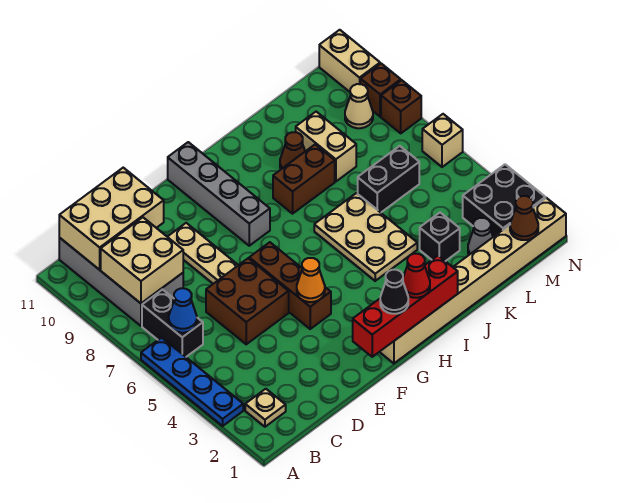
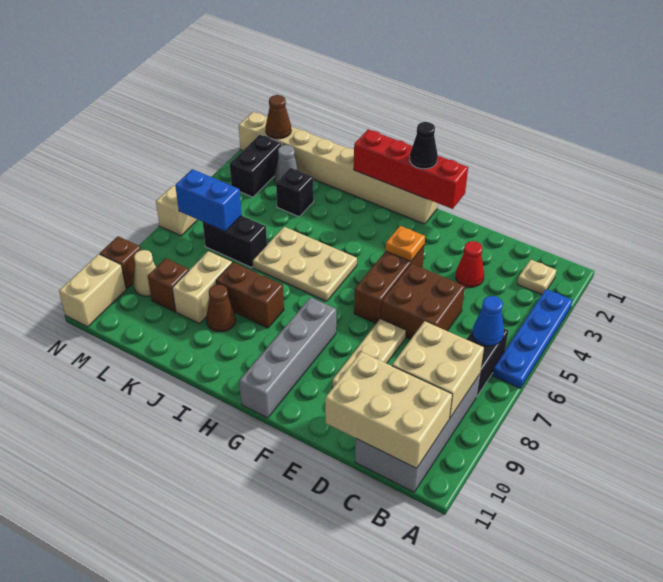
orange 1x1 cone [297,258,325,302] -> orange 1x1 plate [386,226,425,262]
red 1x1 cone [403,254,430,298] -> red 1x1 cone moved to [456,241,484,287]
tan 2x3 plate [314,193,417,281] -> tan 2x3 plate turned to [252,227,357,301]
none -> blue 1x2 brick [175,169,242,232]
black 2x2 brick [463,164,545,237] -> black 1x2 brick [230,135,282,197]
brown 1x1 brick [381,80,421,133] -> brown 1x1 brick moved to [148,258,189,312]

